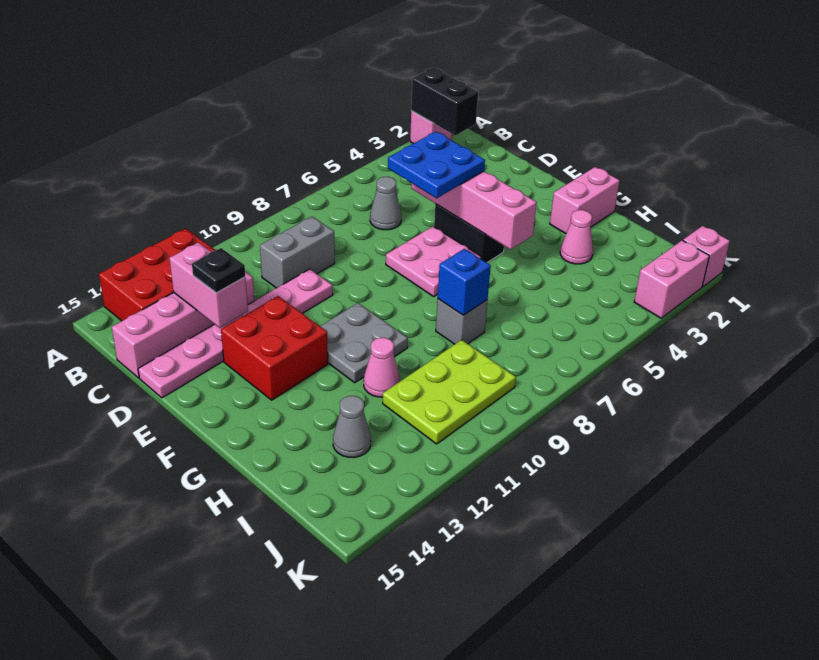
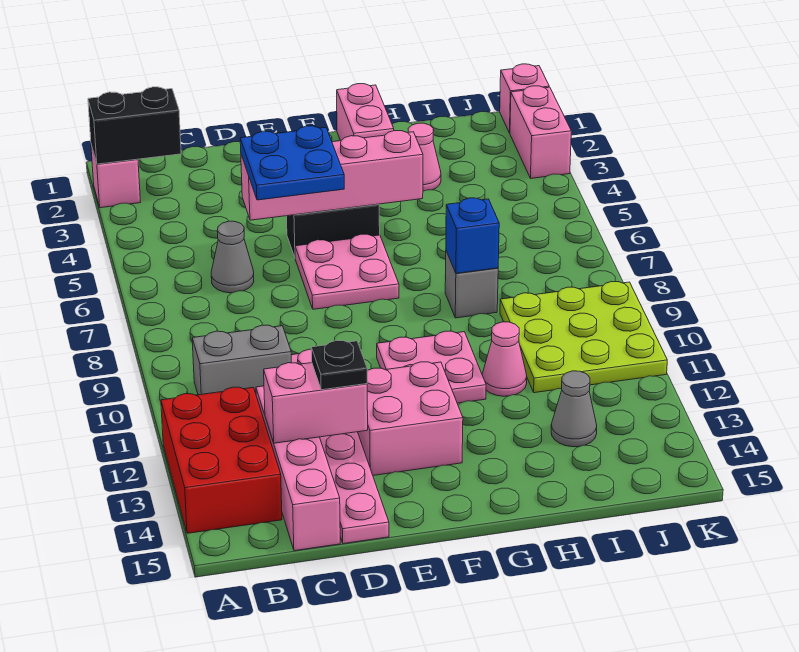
grey 1x2 brick [260,217,335,288] -> grey 1x2 brick turned to [192,325,291,395]
red 2x2 brick [221,296,328,400] -> pink 2x2 brick [358,362,463,475]
grey 2x2 plate [320,303,408,383] -> pink 2x2 plate [377,331,486,403]
lime 2x3 plate [383,340,516,444] -> lime 3x3 plate [500,281,667,393]

